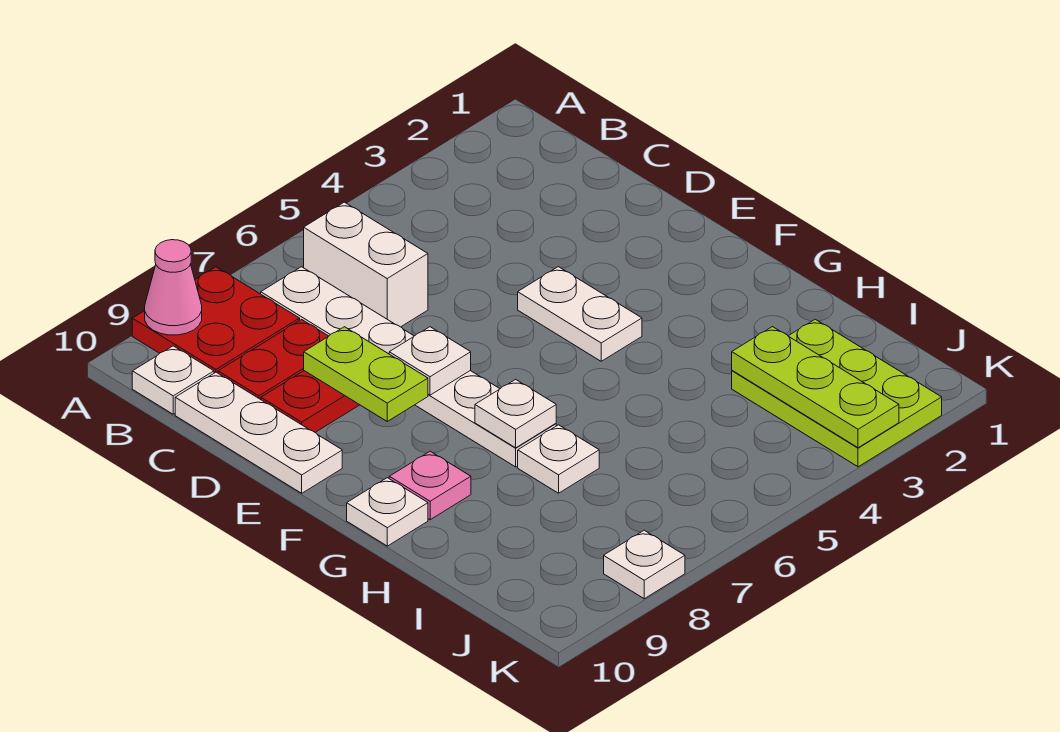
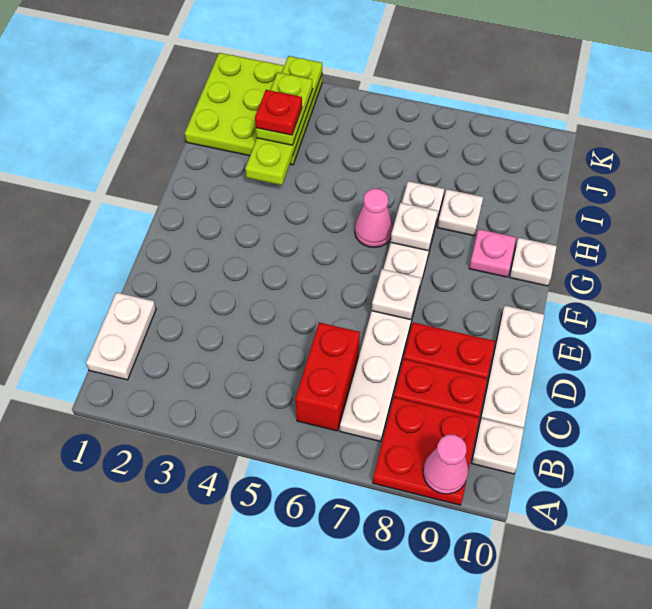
white 1x2 brick [304,202,428,327] -> red 1x2 brick [295,323,360,431]
lime 1x2 plate [304,327,428,421] -> lime 1x2 plate moved to [256,72,312,145]
white 1x2 plate [518,267,642,361] -> white 1x2 plate moved to [86,292,156,380]
none -> pink 1x1 cone [355,189,393,247]
lime 2x3 plate [732,319,942,467] -> lime 3x3 plate [185,53,322,165]
lime 1x3 plate [732,327,899,448] -> lime 1x4 plate [245,56,322,185]
none -> red 1x1 plate [255,90,302,135]
white 1x1 plate [604,530,685,599] -> white 1x1 plate moved to [437,189,483,236]

